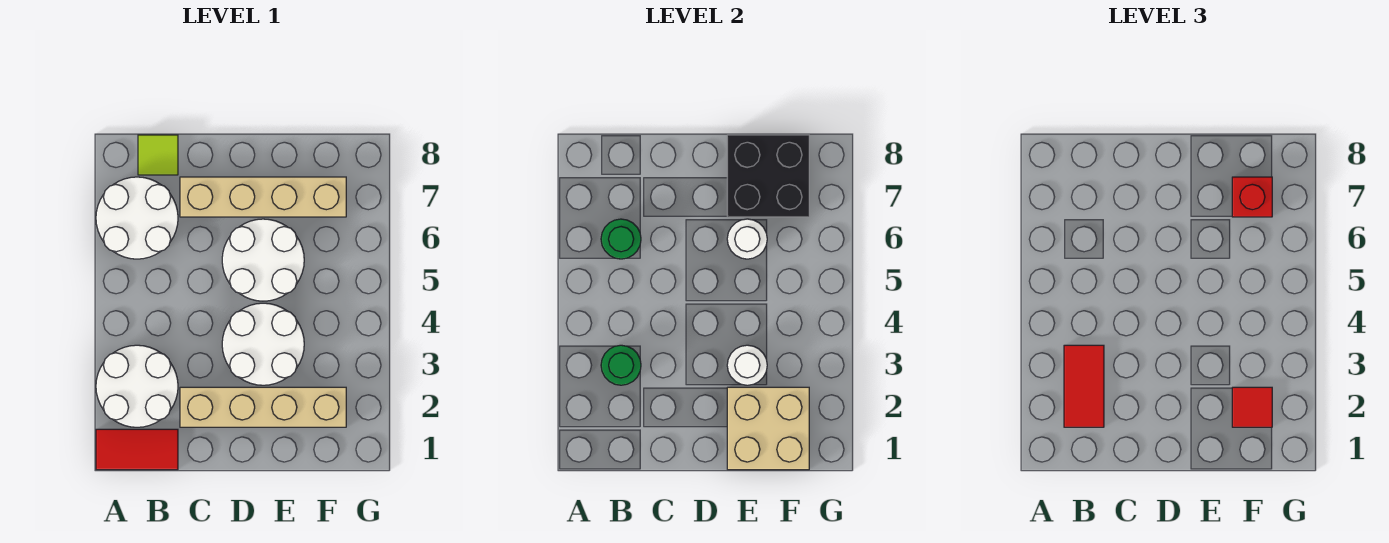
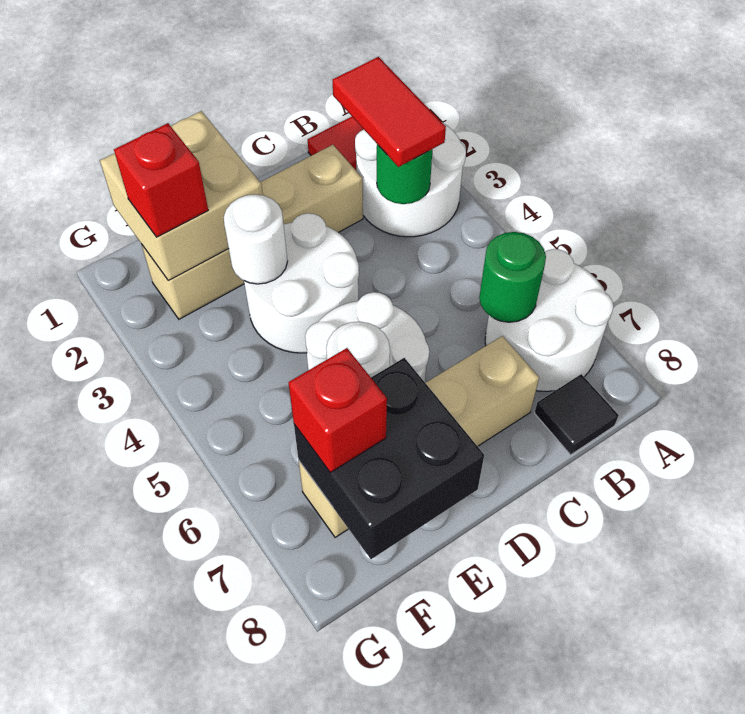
lime 1x1 tile [138,135,178,175] -> black 1x1 tile [535,374,619,455]
red 1x1 tile [1232,387,1272,427] -> red 1x1 brick [114,123,208,237]

